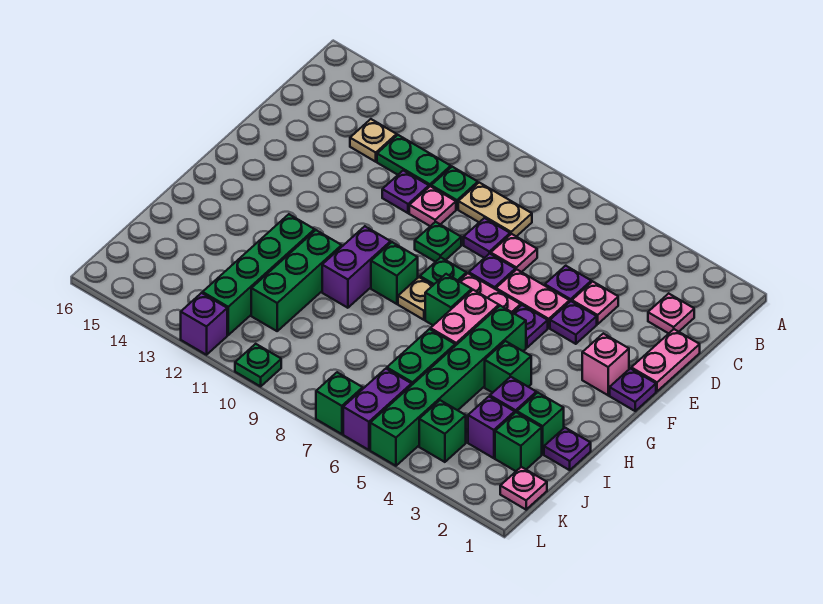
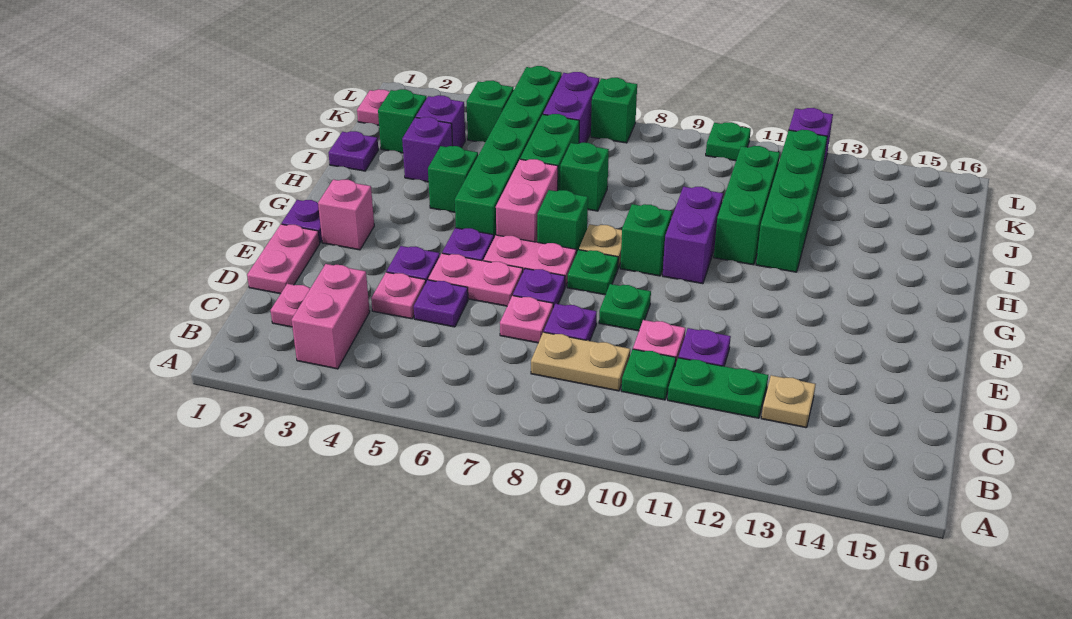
none -> pink 1x2 brick [292,264,370,369]
green 1x1 brick [517,393,564,454] -> green 1x1 brick moved to [560,143,609,211]

